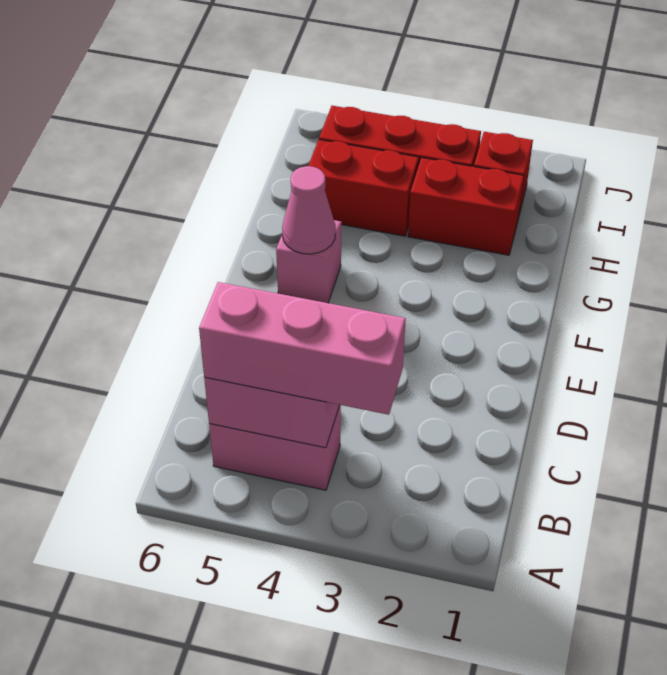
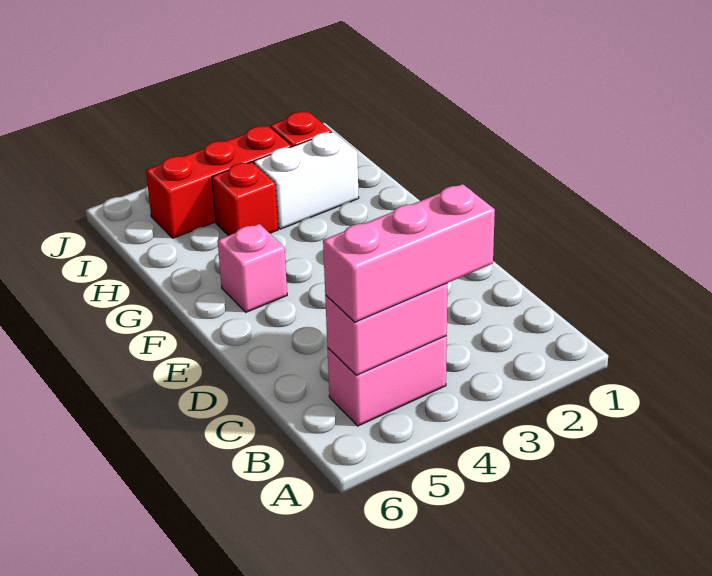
pink 1x1 cone [282,166,335,254] -> none
red 1x2 brick [408,158,524,255] -> white 1x2 brick [254,132,359,229]
red 1x2 brick [308,140,419,236] -> red 1x1 brick [212,162,278,236]

